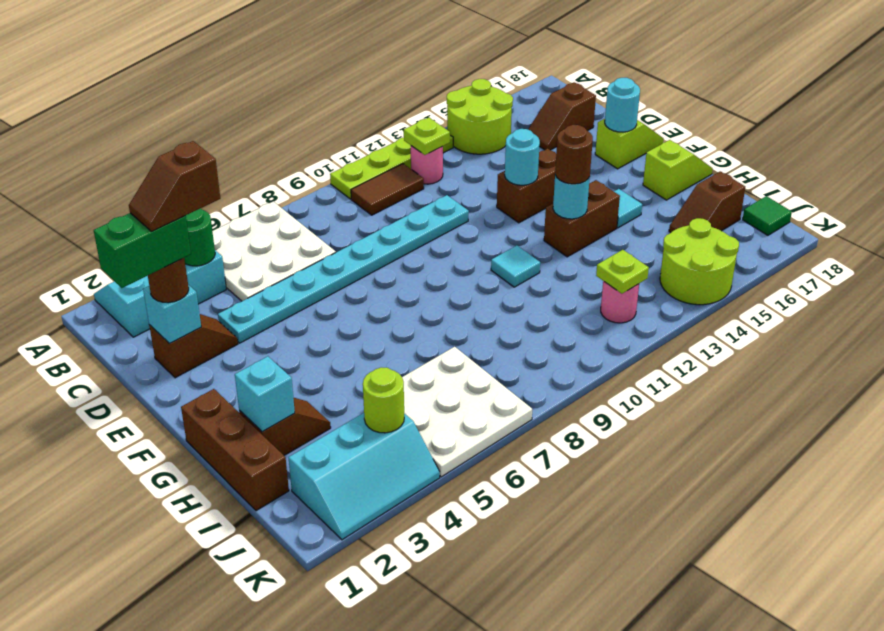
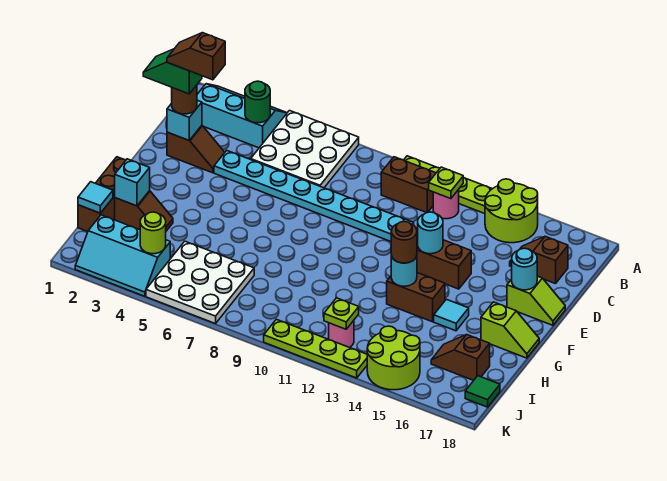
brown 1x2 tile [351,164,424,215] -> brown 1x2 brick [381,157,436,213]
green 1x2 brick [94,213,191,288] -> green 1x2 slope [143,49,202,94]
cyan 1x1 tile [491,245,540,287] -> cyan 1x1 tile moved to [78,182,113,213]
none -> lime 1x4 plate [264,319,367,378]

